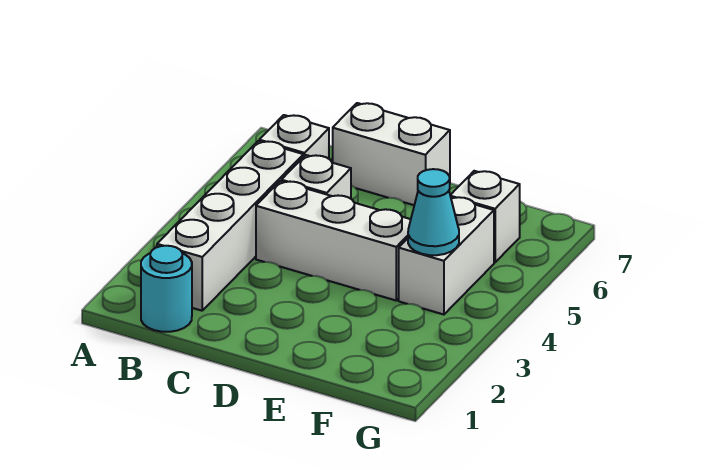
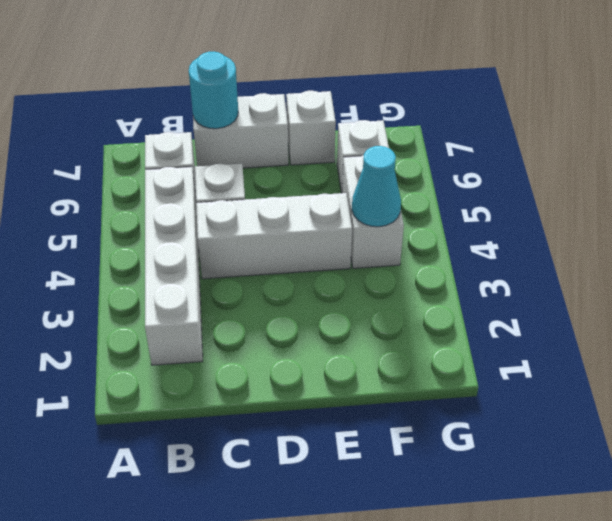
cyan 1x1 round brick [141,246,192,332] -> cyan 1x1 round brick moved to [189,52,238,129]
none -> white 1x1 brick [286,91,336,165]

